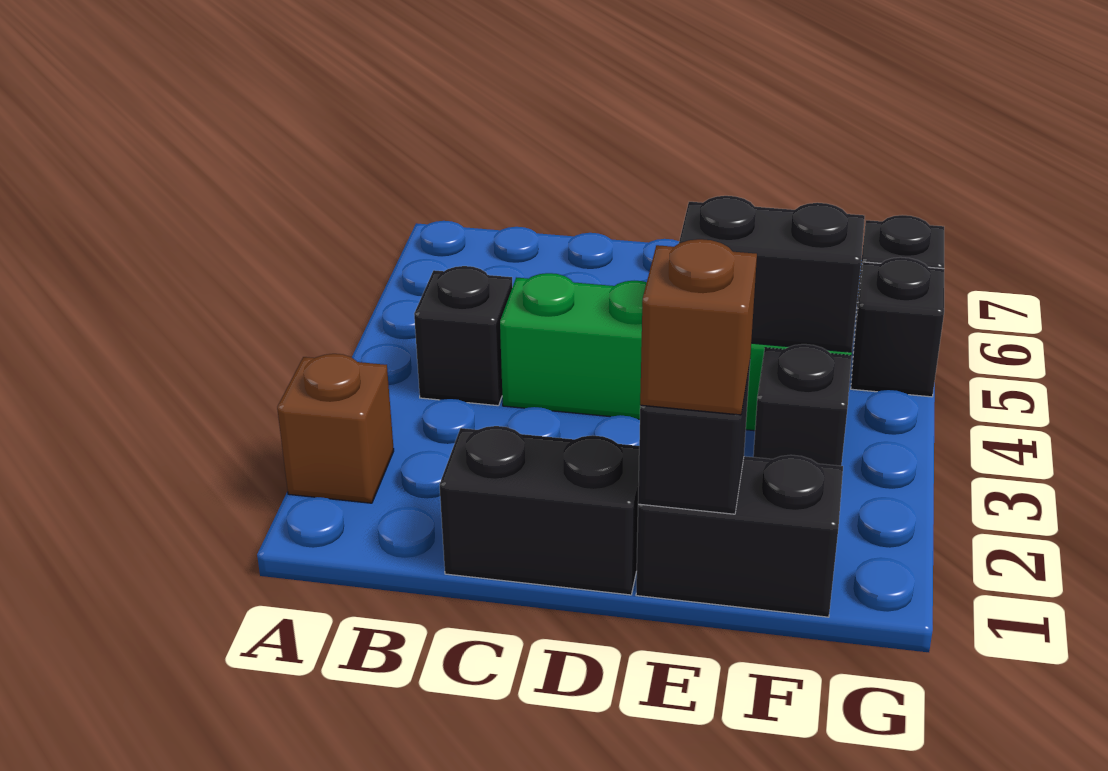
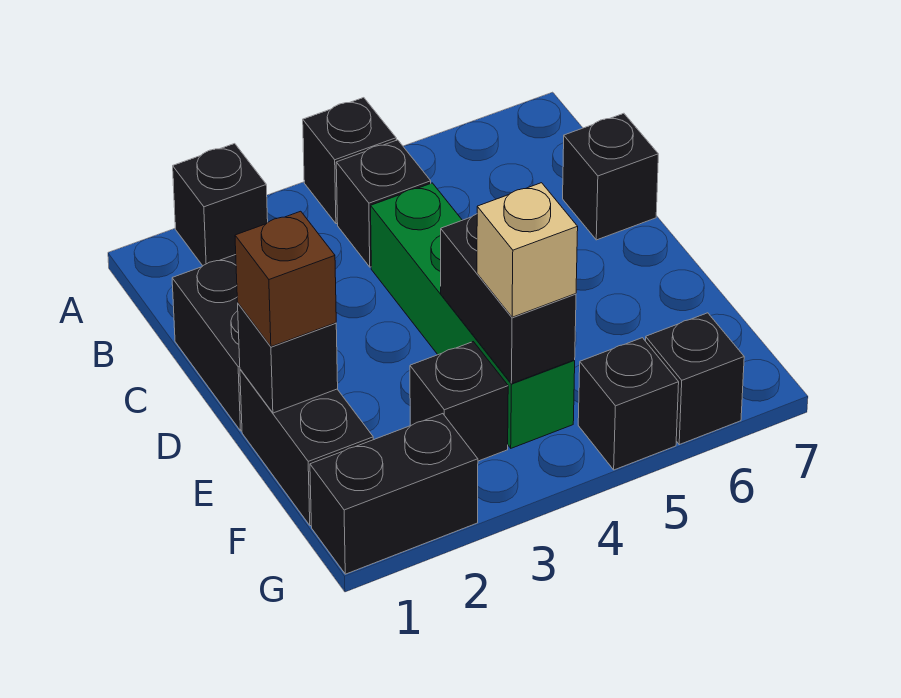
brown 1x1 brick [277,354,394,503] -> black 1x1 brick [173,144,268,266]
none -> black 1x1 brick [303,98,396,224]
none -> black 1x1 brick [563,113,658,240]
none -> tan 1x1 brick [477,183,578,317]
none -> black 1x2 brick [310,414,478,574]

